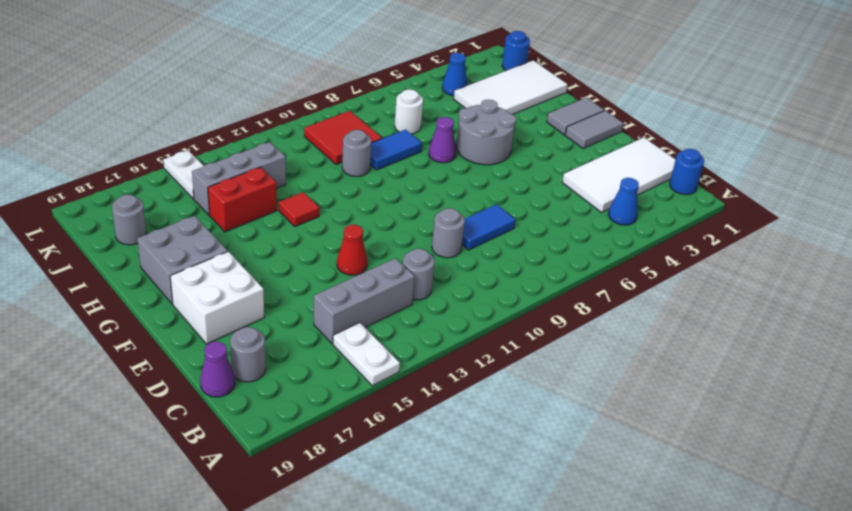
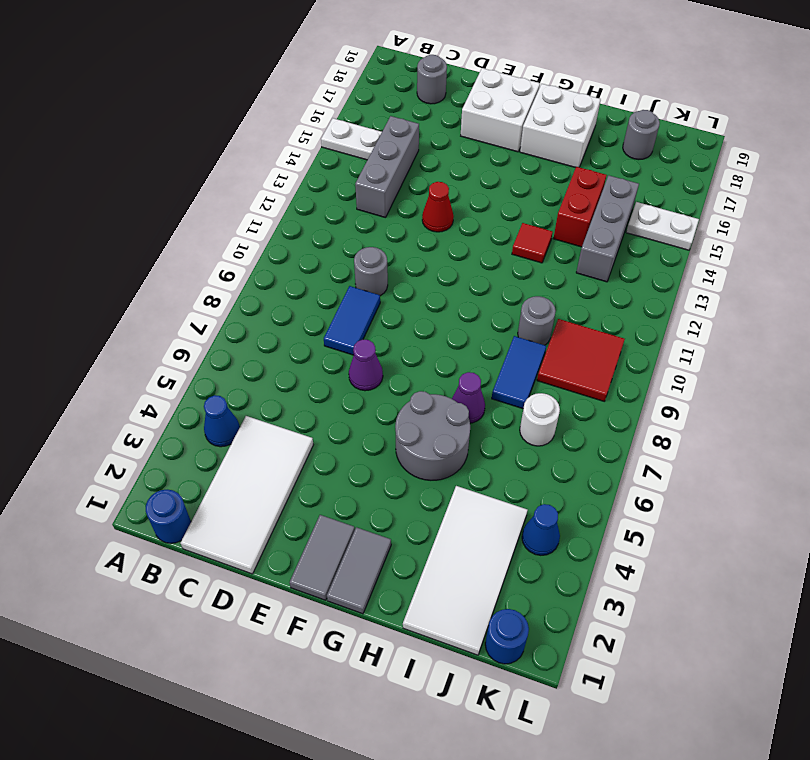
grey 1x1 round brick [403,249,434,300] -> none
purple 1x1 cone [200,341,235,397] -> purple 1x1 cone moved to [349,340,383,391]
grey 2x2 brick [137,216,228,304] -> white 2x2 brick [520,84,601,168]

